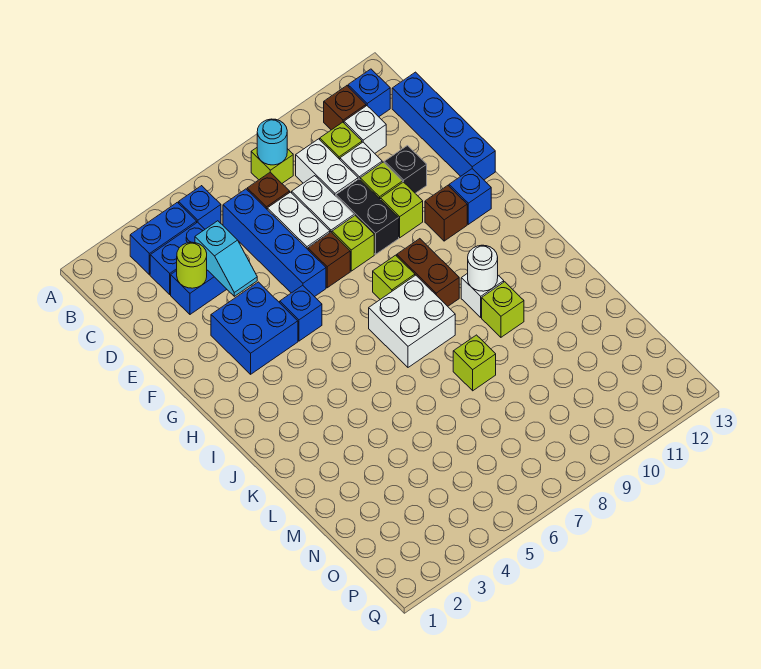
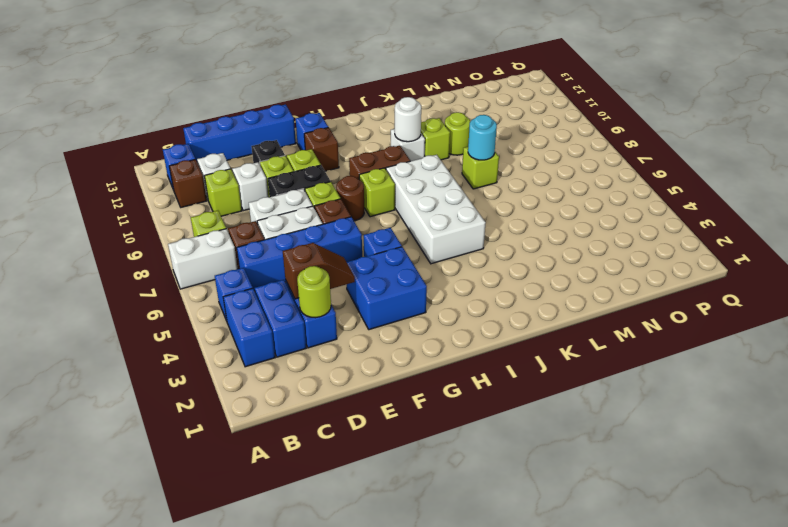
cyan 1x1 round brick [257,119,287,165] -> cyan 1x1 round brick moved to [468,115,497,160]
white 1x2 brick [296,139,358,196] -> white 1x2 brick moved to [168,229,238,289]
cyan 1x2 slope [195,221,257,296] -> brown 1x2 slope [283,243,355,299]
none -> brown 1x1 round brick [336,176,364,221]
white 2x2 brick [369,275,455,367] -> white 2x4 brick [386,155,486,264]
none -> lime 1x1 round brick [444,112,470,155]

